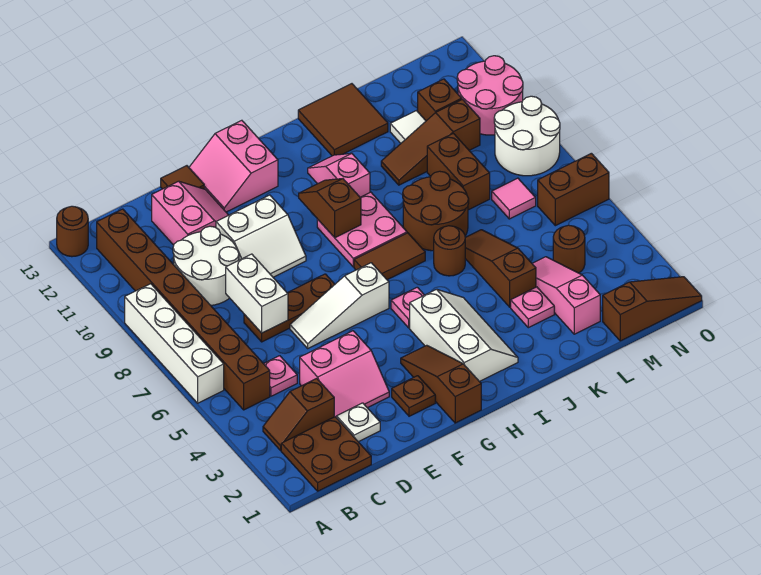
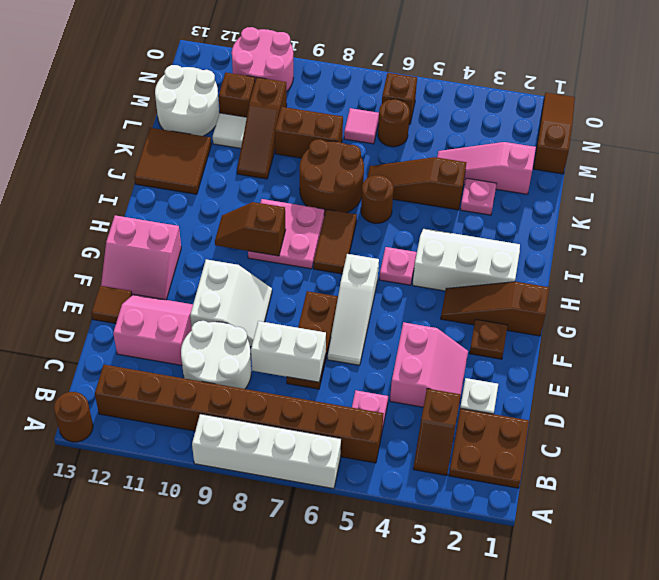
pink 1x2 slope [308,153,370,197] -> none
brown 1x1 round brick [553,225,585,273] -> brown 1x1 round brick moved to [378,99,410,147]
brown 1x2 brick [538,153,609,226] -> brown 1x1 brick [382,73,417,124]
white 2x2 round brick [494,96,560,176] -> white 2x2 round brick moved to [155,65,219,136]

